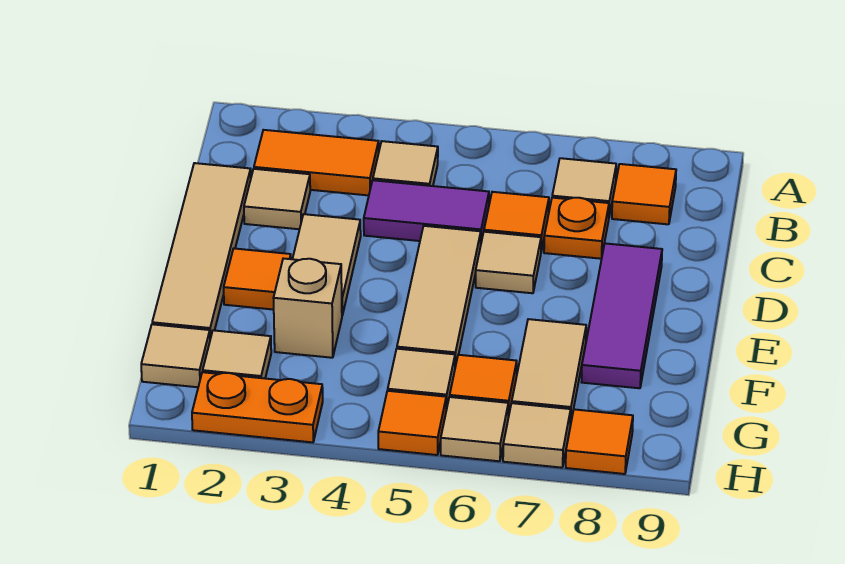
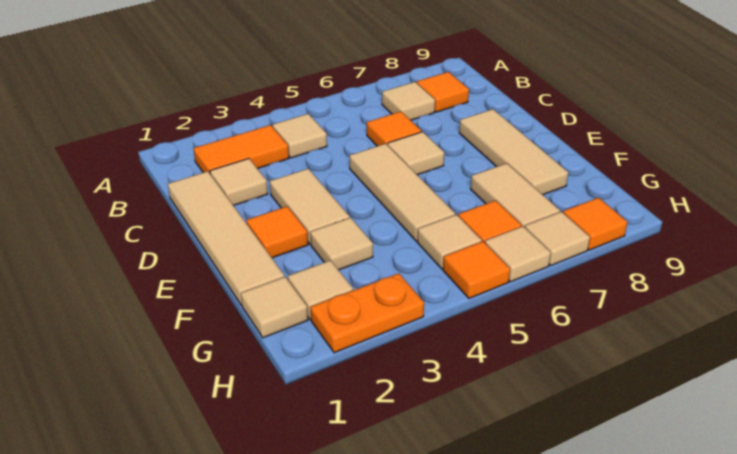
purple 1x2 tile [364,180,489,242] -> none
orange 1x1 plate [544,198,609,259] -> none
purple 1x3 tile [582,243,662,388] -> tan 1x3 tile [459,109,568,195]
tan 1x1 brick [274,259,342,358] -> tan 1x1 tile [310,218,373,270]

